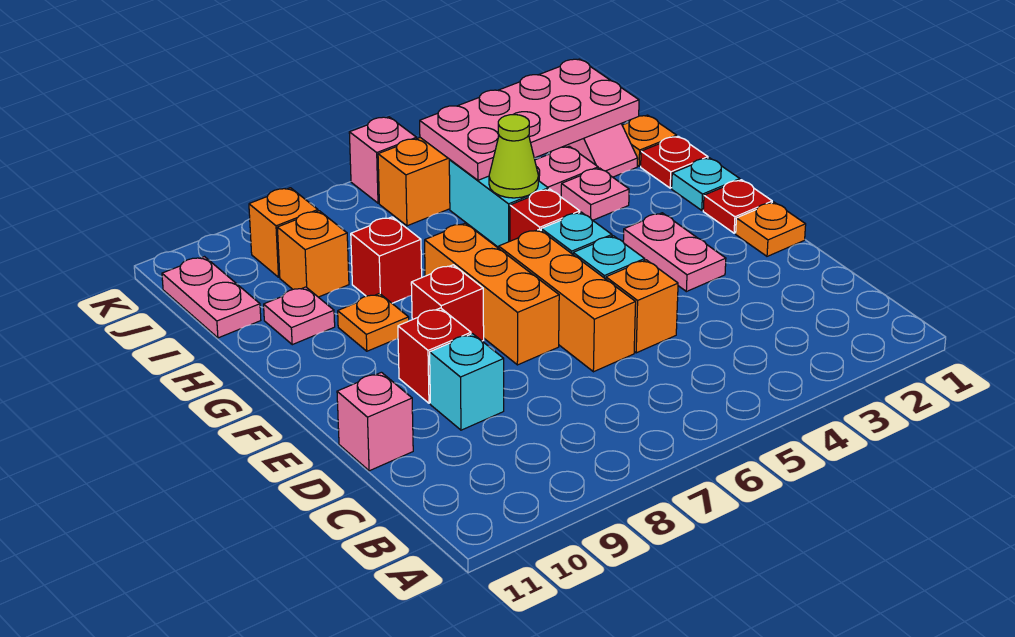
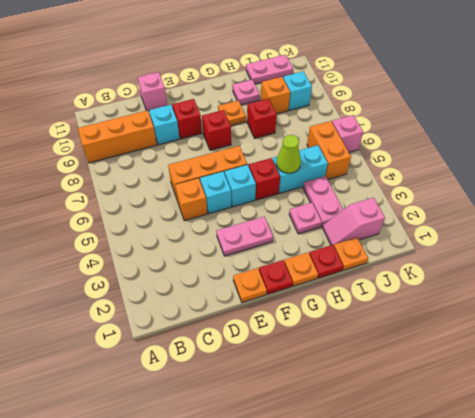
orange 1x3 brick [425,223,559,365] -> orange 1x3 brick moved to [78,110,157,163]
cyan 1x1 plate [672,158,740,210] -> orange 1x1 plate [284,253,318,286]
pink 2x4 plate [420,59,639,180] -> none
orange 1x1 brick [249,188,318,277] -> cyan 1x1 brick [283,71,312,110]

